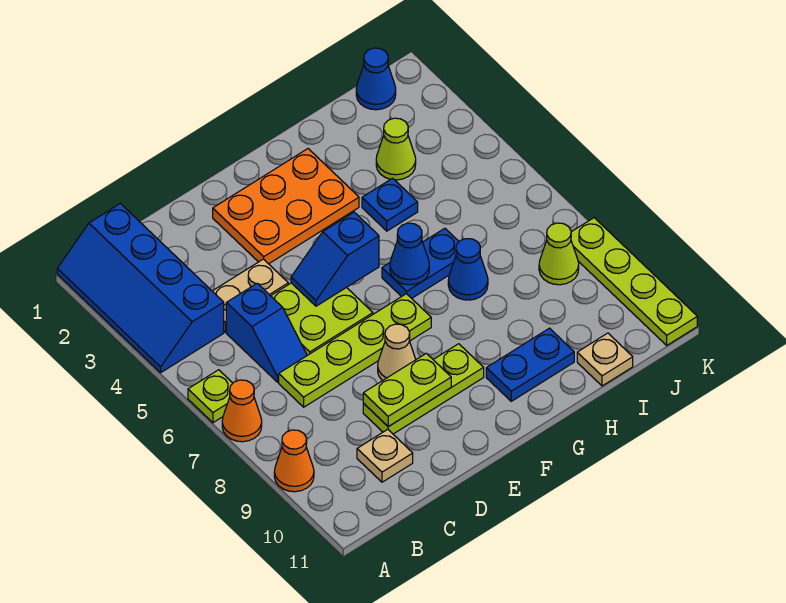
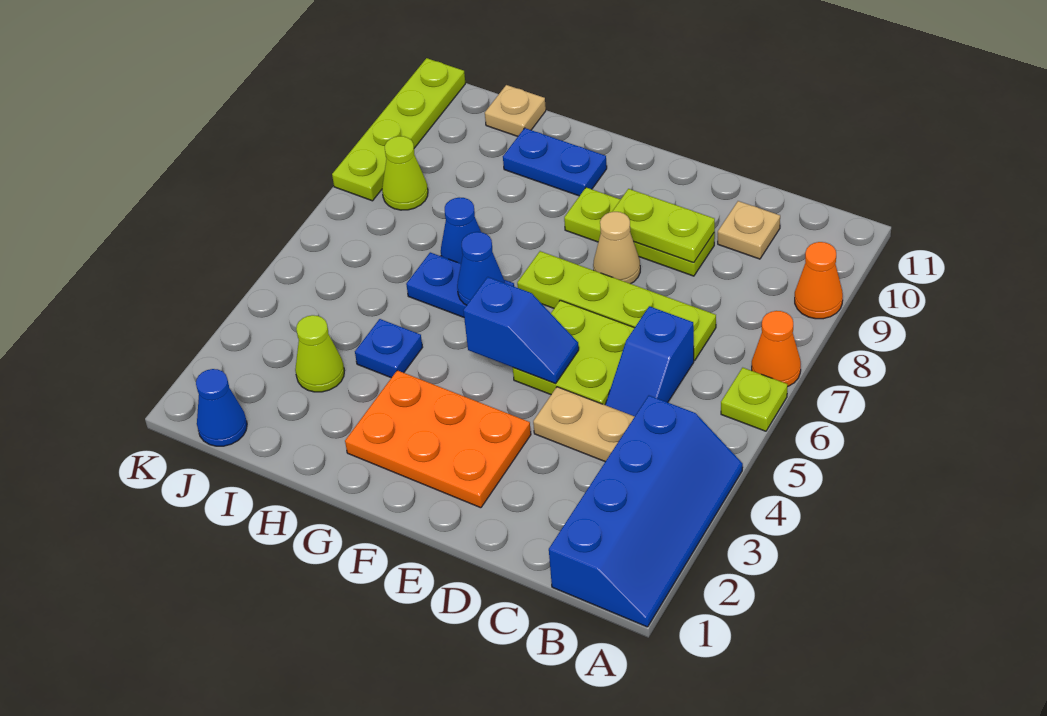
blue 1x2 slope [226,283,307,382] -> blue 1x2 slope turned to [605,306,694,416]

